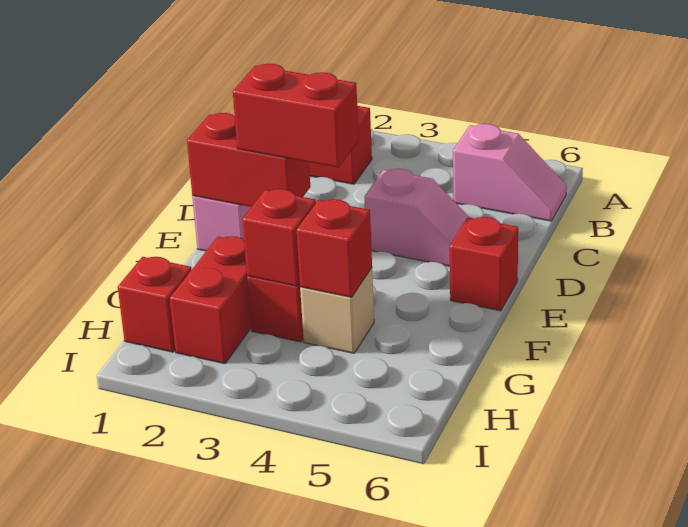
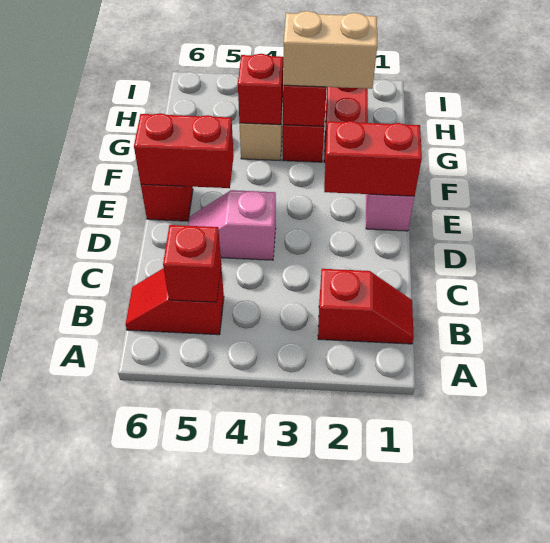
pink 1x2 slope [453,124,567,221] -> red 1x2 slope [126,267,224,335]
red 1x2 brick [233,64,359,168] -> red 1x2 brick moved to [134,113,234,188]
none -> tan 1x2 brick [283,11,377,89]
red 1x1 brick [118,257,191,352] -> red 1x1 brick moved to [163,225,221,302]

